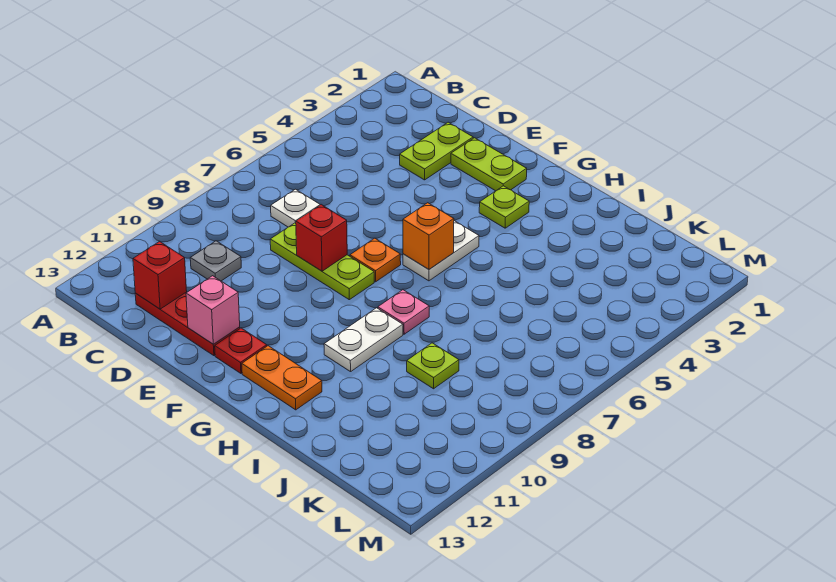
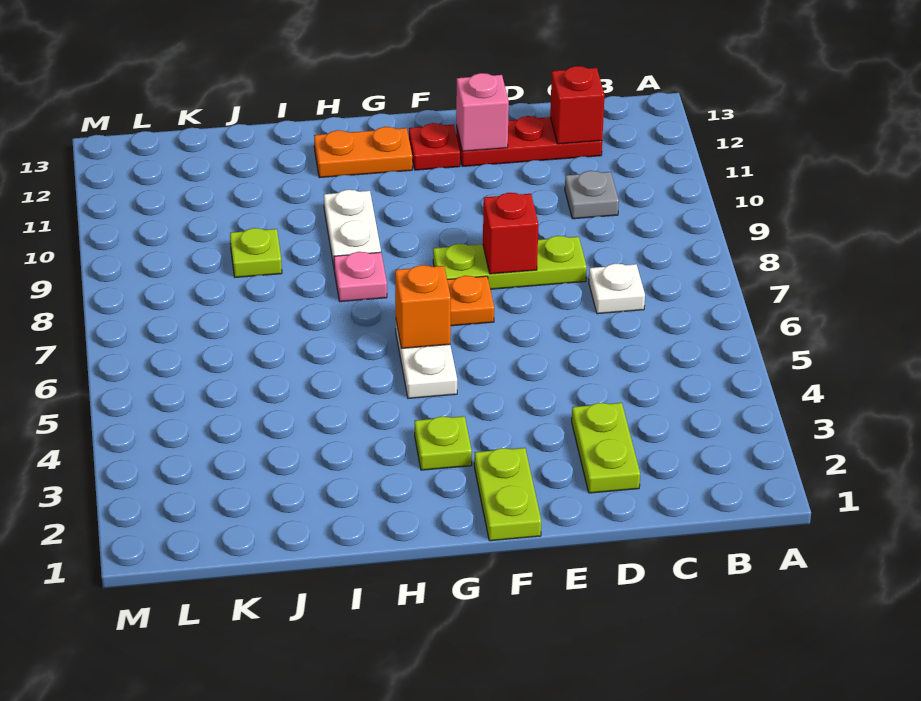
lime 1x2 plate [451,138,527,191] -> lime 1x2 plate turned to [474,448,541,541]

